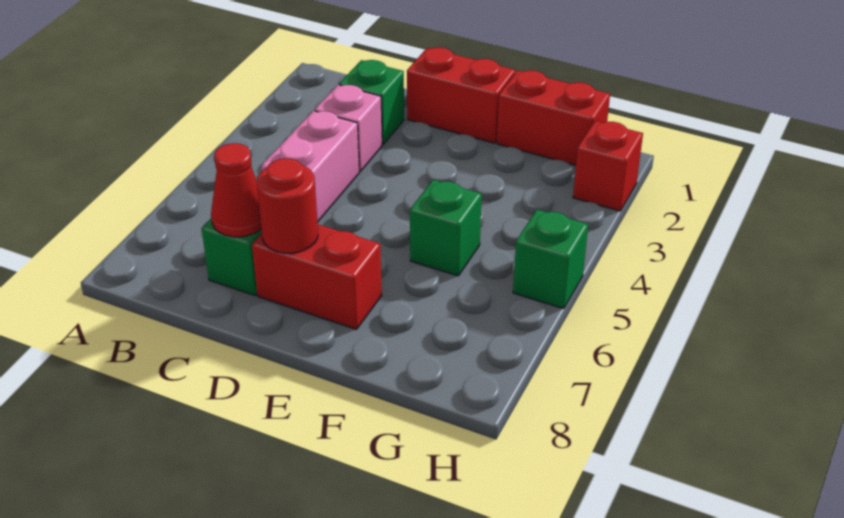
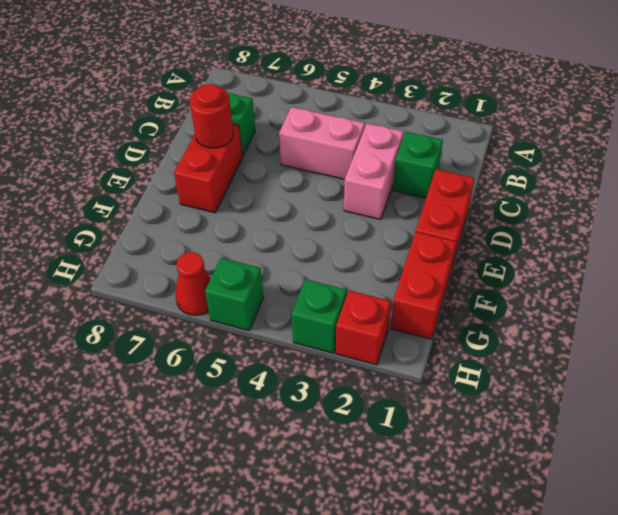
pink 1x1 brick [315,85,382,171] -> pink 1x2 brick [344,123,403,220]
red 1x1 cone [211,143,261,237] -> red 1x1 cone moved to [176,252,211,315]
green 1x1 brick [410,180,482,276] -> green 1x1 brick moved to [292,279,347,353]

